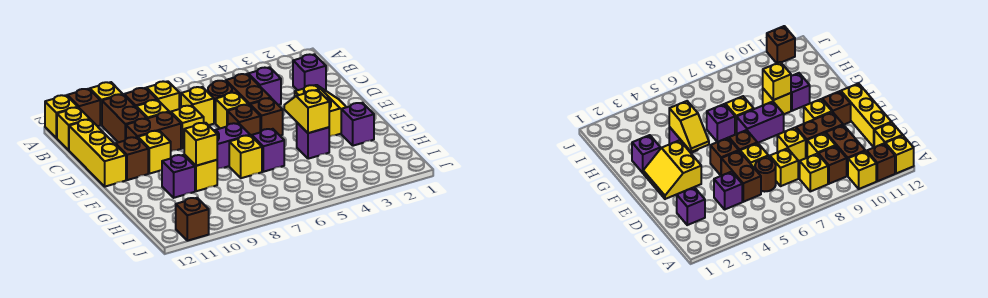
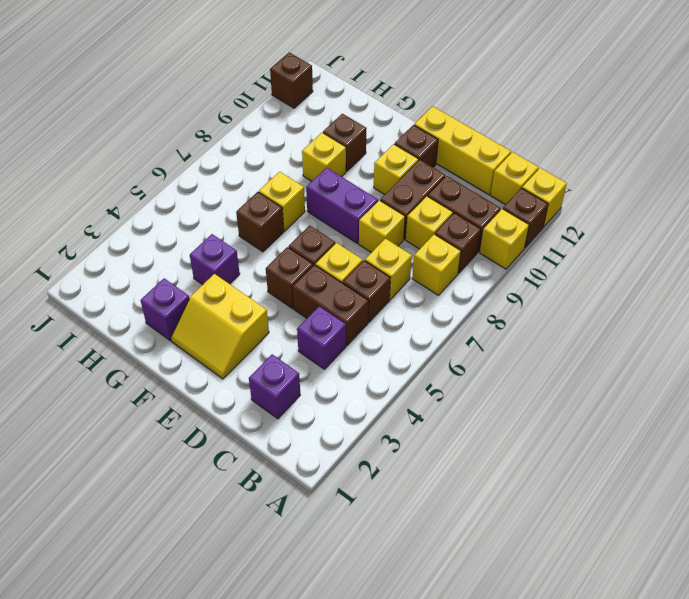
brown 1x1 round brick [208,81,232,121] -> brown 1x1 brick [343,261,390,322]
yellow 1x2 slope [284,90,329,133] -> none
purple 1x2 brick [214,123,250,169] -> purple 1x2 brick turned to [306,168,378,244]
purple 1x1 brick [252,129,284,172] -> brown 1x1 brick [236,192,284,252]
yellow 1x1 brick [184,123,217,166] -> none
purple 1x1 brick [162,155,195,198] -> brown 1x1 brick [323,114,367,171]

